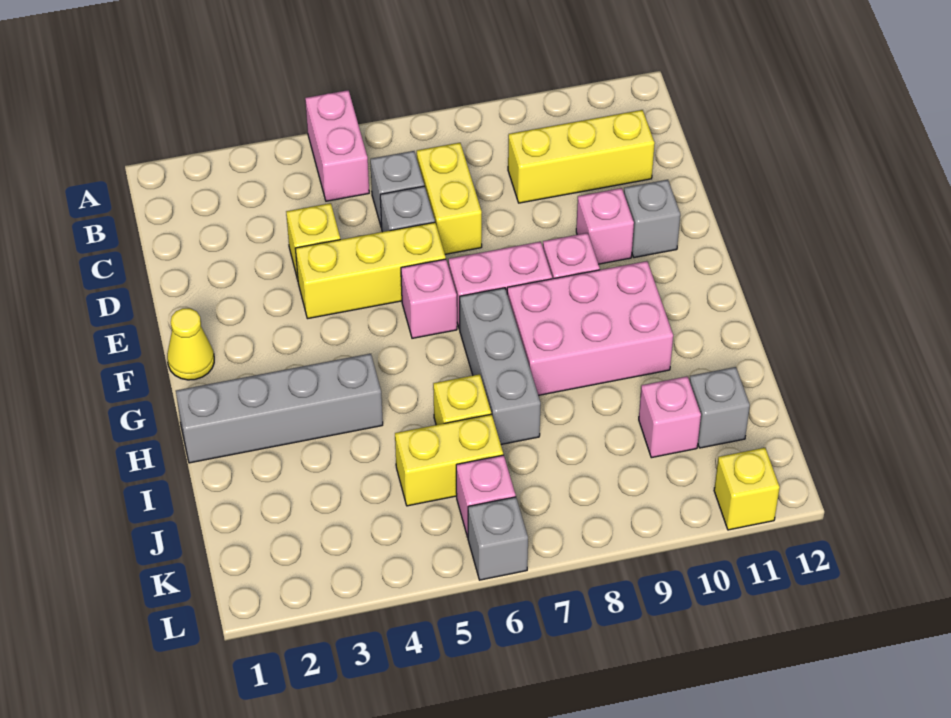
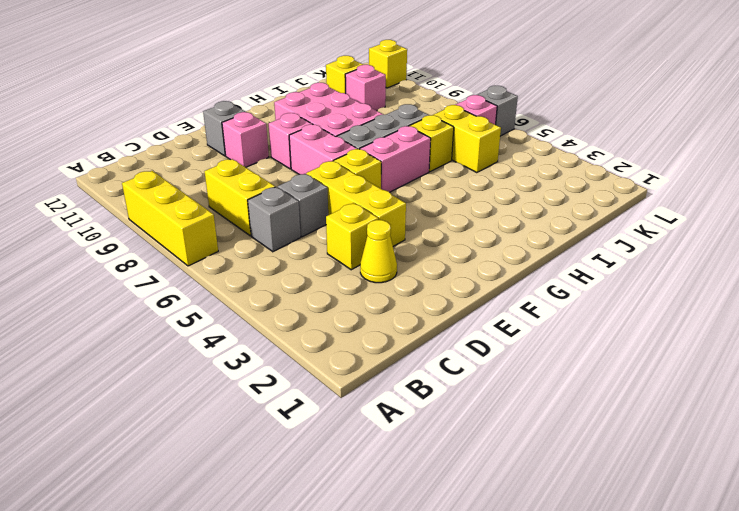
pink 1x2 brick [305,90,369,201] -> pink 1x2 brick moved to [360,126,431,192]
yellow 1x2 brick [417,143,482,254] -> yellow 1x2 brick turned to [204,159,275,236]
yellow 1x3 brick [508,110,655,203] -> yellow 1x3 brick moved to [122,171,218,266]
yellow 1x1 cone [167,308,214,380] -> yellow 1x1 cone moved to [360,220,397,283]
pink 1x1 brick [401,259,457,338] -> yellow 1x1 brick [334,149,381,189]
grey 1x4 brick [176,354,383,463] -> none
grey 1x1 brick [689,367,750,448] -> yellow 1x1 brick [326,56,363,93]

